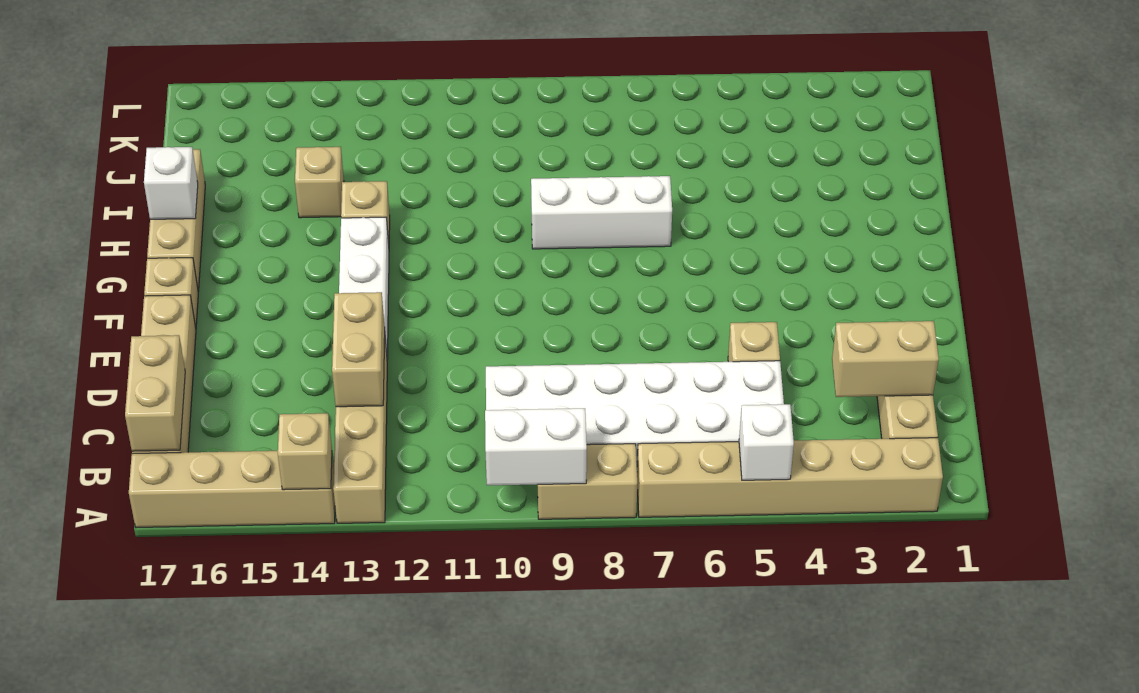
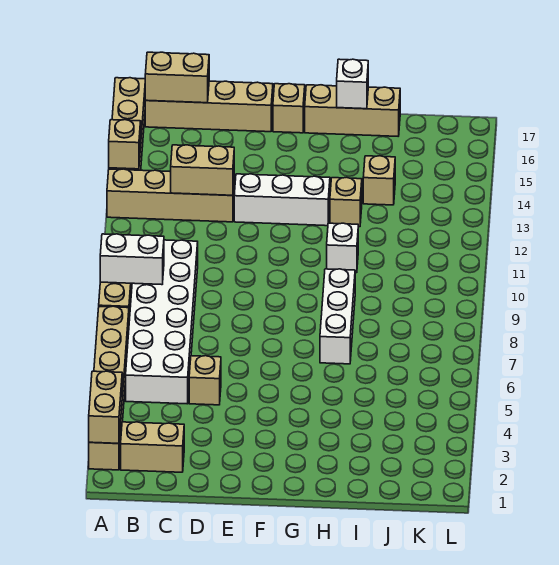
white 1x1 brick [739,404,794,480] -> white 1x1 brick moved to [327,223,358,273]
white 1x2 brick [485,408,587,485] -> white 1x2 brick turned to [100,234,164,285]
tan 1x2 brick [832,321,939,397] -> tan 1x2 brick moved to [89,371,122,443]

